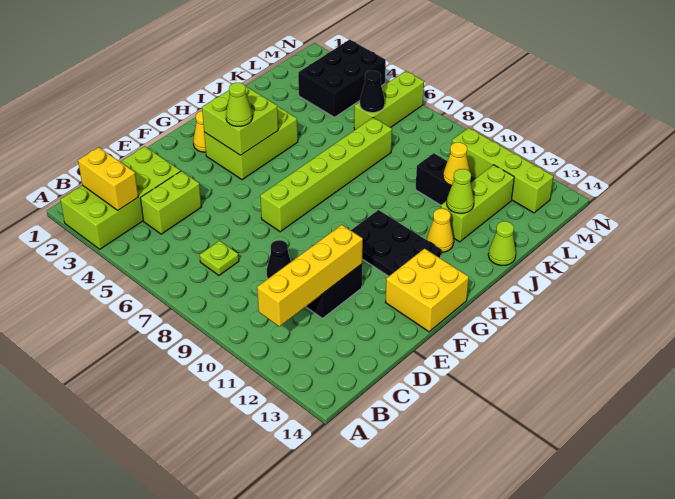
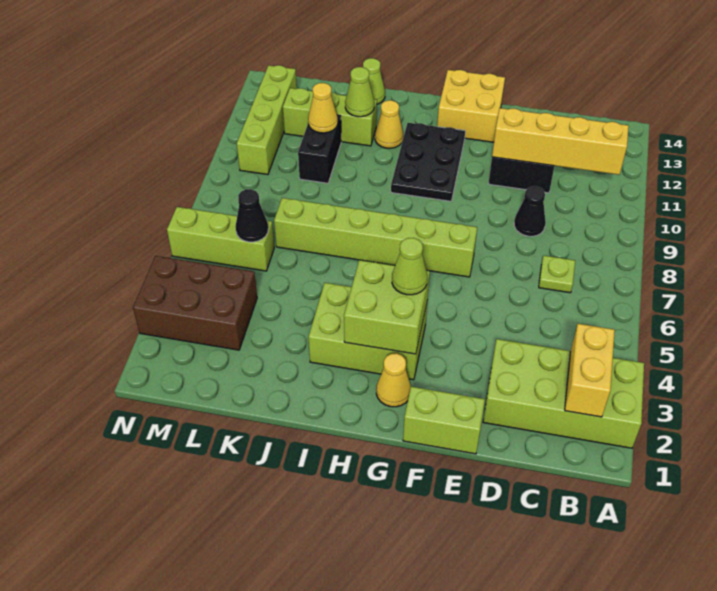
lime 1x2 brick [140,171,201,234] -> lime 1x2 brick moved to [403,387,485,454]
black 2x3 brick [298,40,386,117] -> brown 2x3 brick [133,256,257,350]

